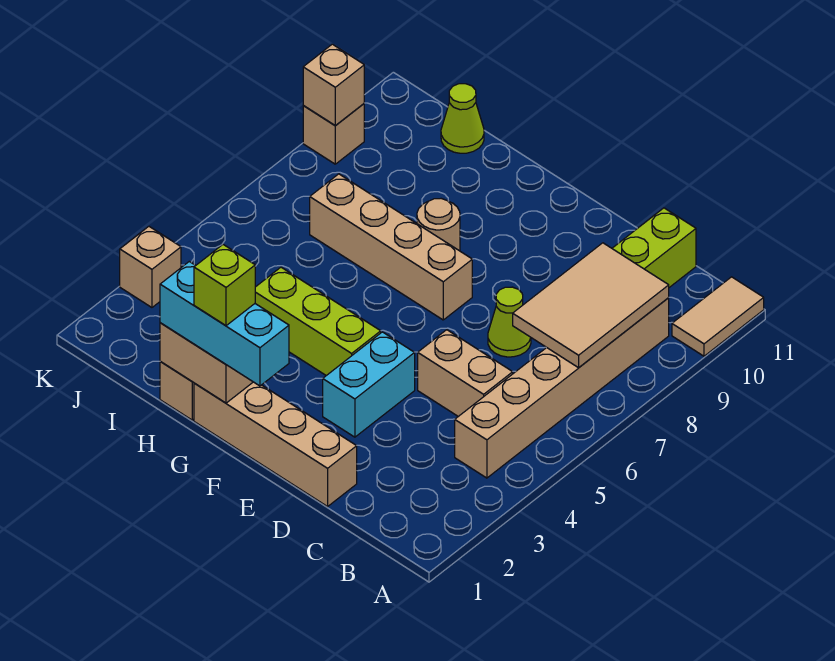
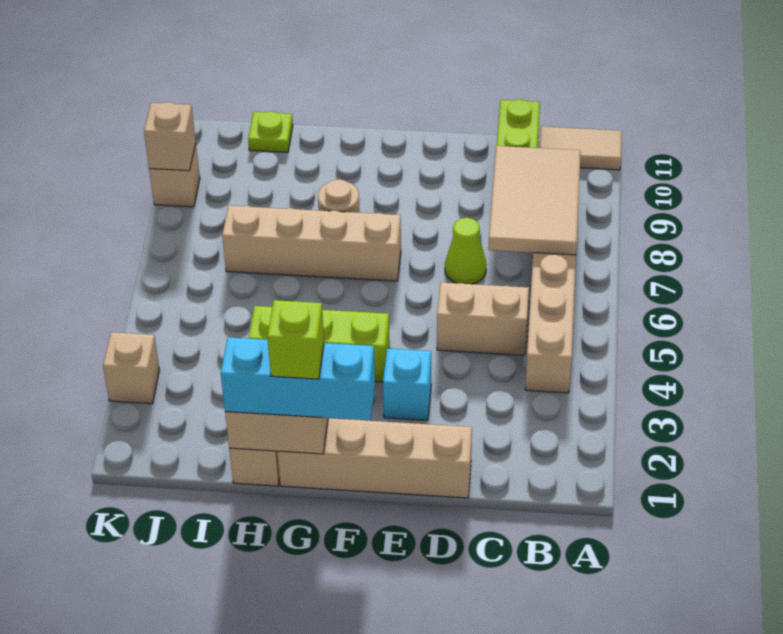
tan 1x2 tile [672,277,764,356] -> tan 1x2 tile turned to [540,127,622,170]
cyan 1x2 brick [323,332,415,437] -> cyan 1x1 brick [383,349,431,420]
lime 1x1 cone [441,84,484,153] -> lime 1x1 plate [248,111,293,152]

